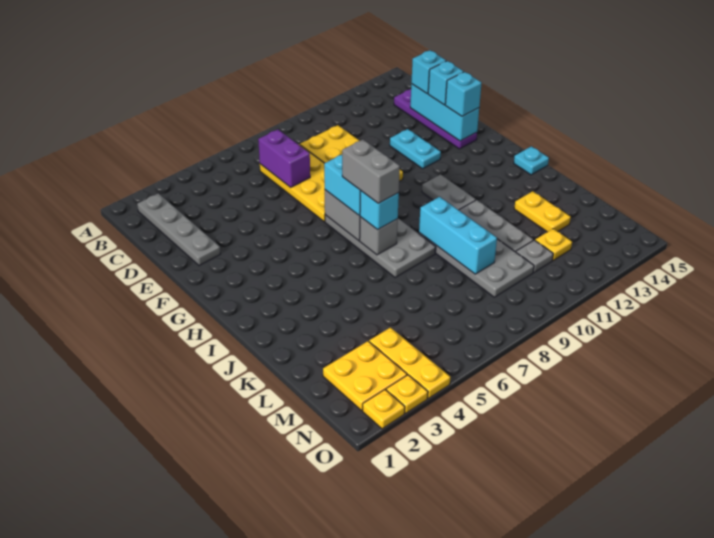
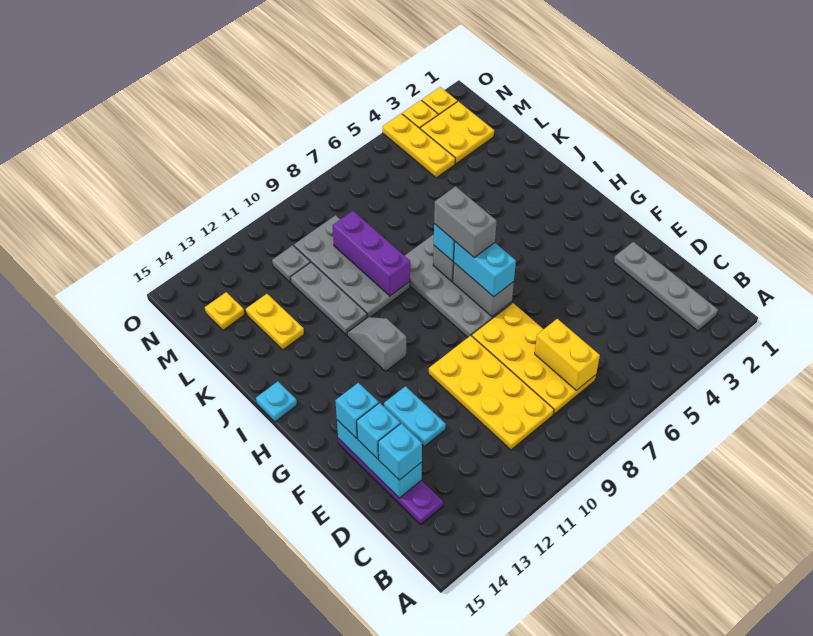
purple 1x2 brick [258,130,310,187] -> yellow 1x2 brick [535,319,600,391]
grey 1x2 plate [422,175,476,210] -> grey 1x2 slope [347,317,406,371]
cyan 1x3 brick [419,197,497,274] -> purple 1x3 brick [332,211,410,296]
yellow 1x1 plate [535,229,572,260] -> yellow 1x1 plate moved to [205,292,245,330]

